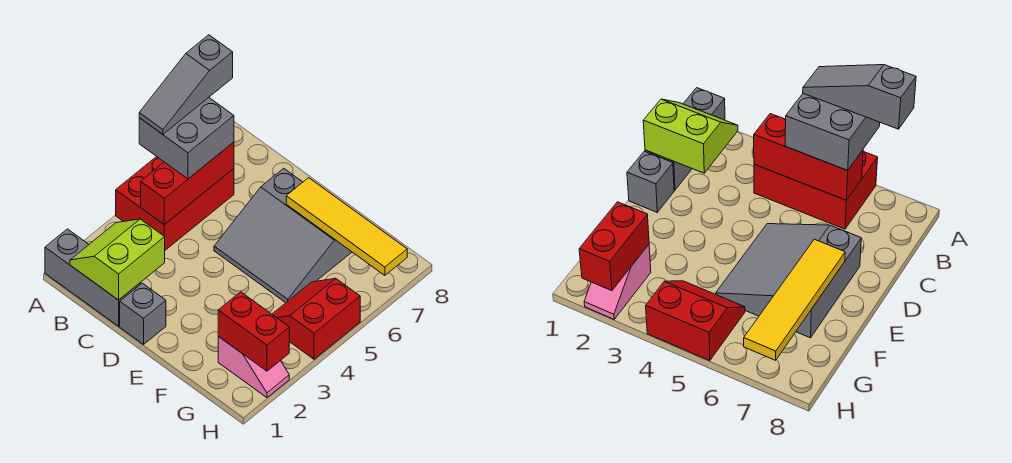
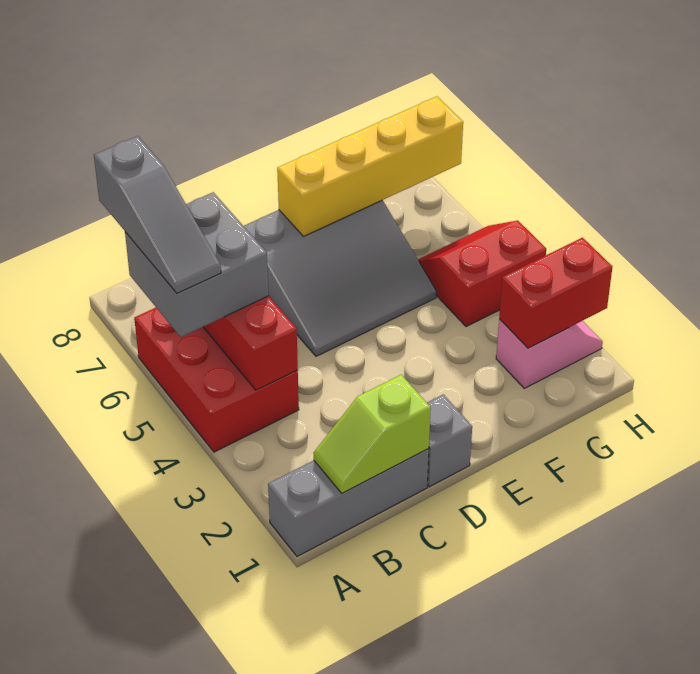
lime 2x2 slope [70,219,165,300] -> lime 1x2 slope [314,375,431,493]
yellow 1x4 tile [286,178,407,275] -> yellow 1x4 brick [277,96,463,236]
red 2x2 slope [272,278,360,359] -> red 2x2 slope turned to [418,220,546,327]

